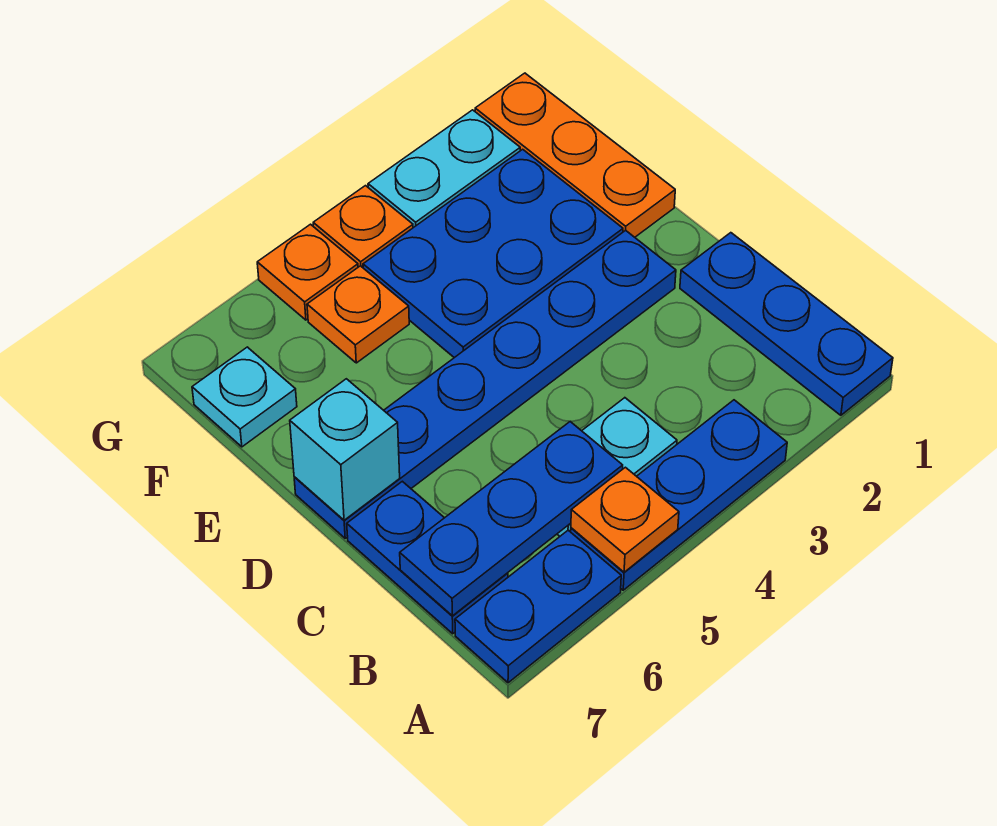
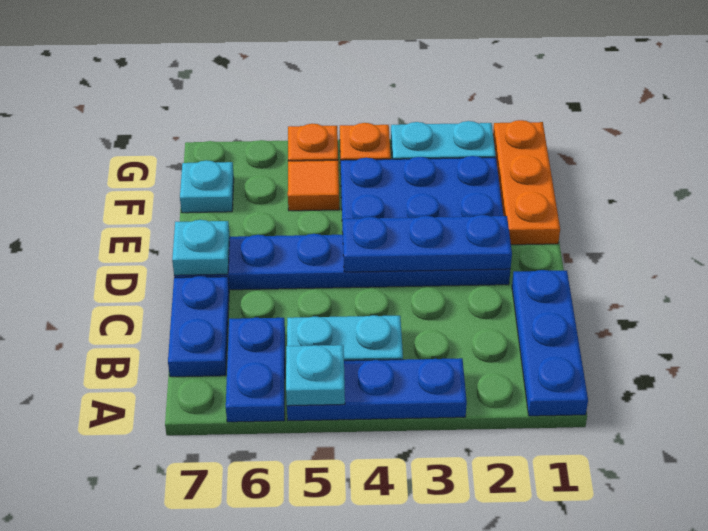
orange 1x1 plate [571,467,679,572] -> cyan 1x1 plate [286,345,345,406]
blue 1x2 plate [455,530,621,683] -> blue 1x2 plate turned to [226,318,285,422]
blue 1x3 plate [400,422,623,616] -> blue 1x3 plate moved to [343,215,512,272]
cyan 1x1 brick [290,379,400,520] -> cyan 1x1 plate [172,220,230,275]
orange 1x1 plate [307,266,409,363] -> orange 1x1 tile [288,160,339,211]

